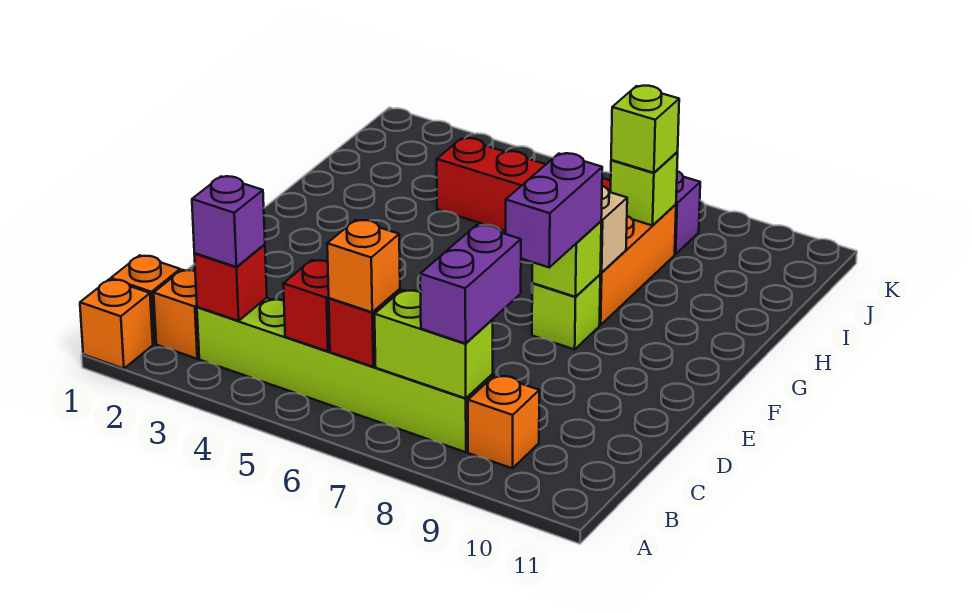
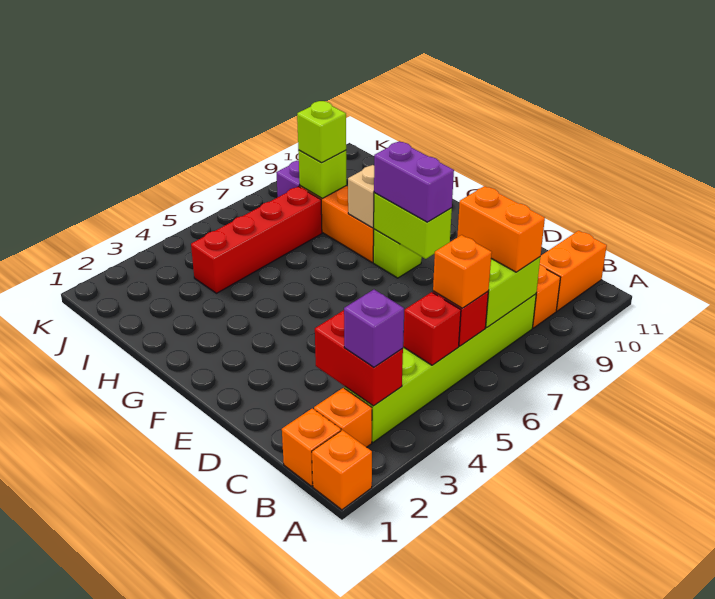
red 1x1 brick [194,244,267,321] -> red 1x2 brick [315,310,403,406]
purple 1x2 brick [420,225,521,344] -> orange 1x2 brick [457,186,545,272]
none -> orange 1x2 brick [540,231,607,311]
lime 1x1 brick [532,221,601,297] -> lime 1x2 brick [373,193,452,259]

